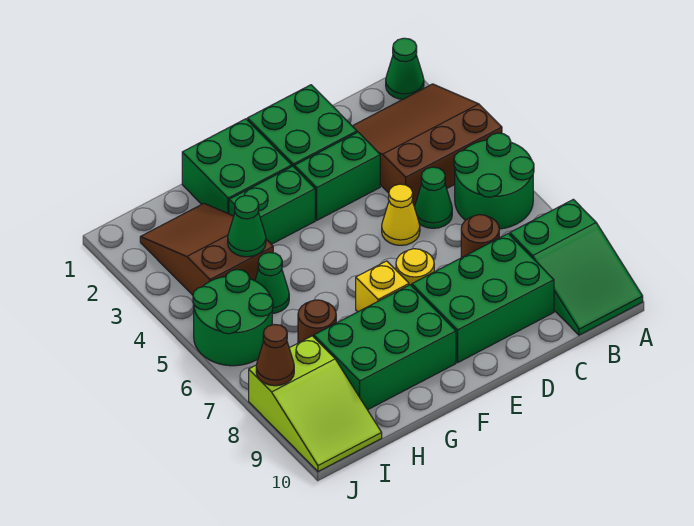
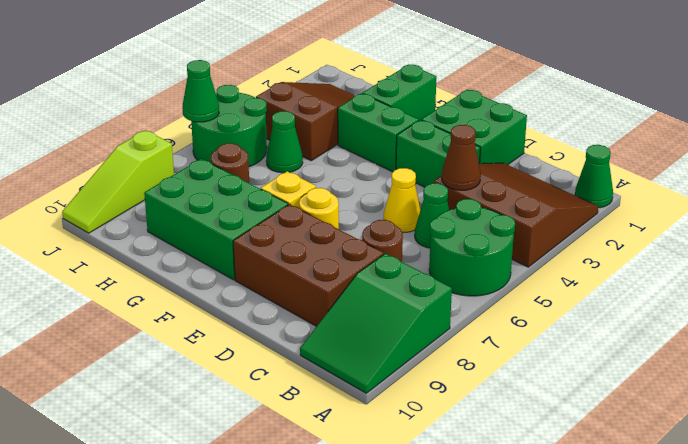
green 2x3 brick [412,234,554,362] -> brown 2x3 brick [233,204,384,326]
green 2x2 brick [182,119,292,214] -> green 1x2 brick [362,65,437,120]
green 1x1 cone [228,196,266,257] -> green 1x1 cone moved to [183,60,219,122]
lime 2x3 slope [249,336,382,472] -> lime 1x3 slope [62,130,174,233]
brown 1x1 cone [256,324,294,386] -> brown 1x1 cone moved to [442,125,481,190]

